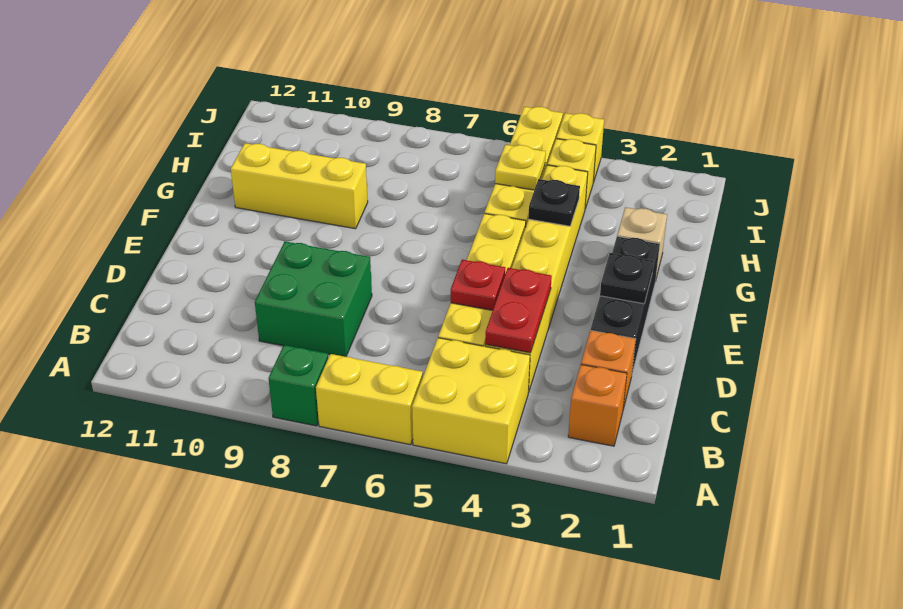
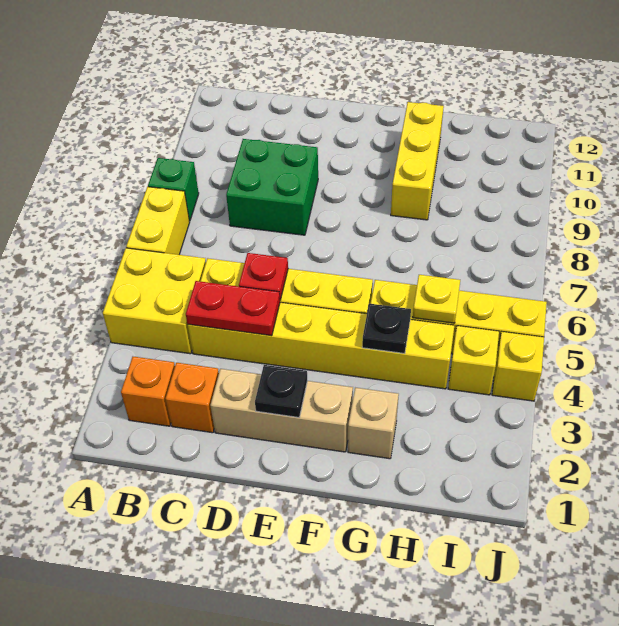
black 1x3 brick [591,236,660,373] -> tan 1x3 brick [210,369,353,452]

